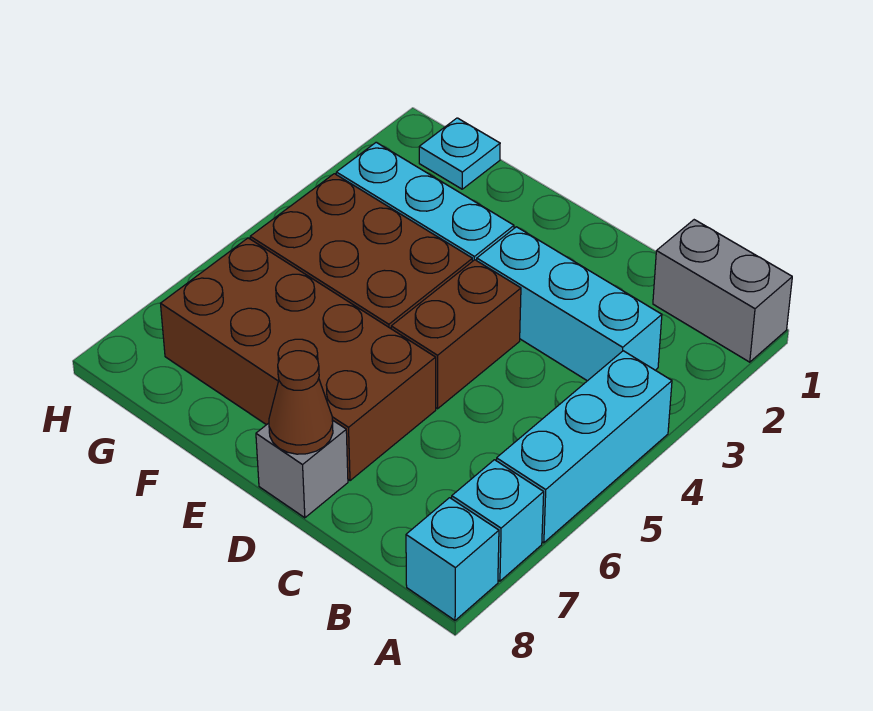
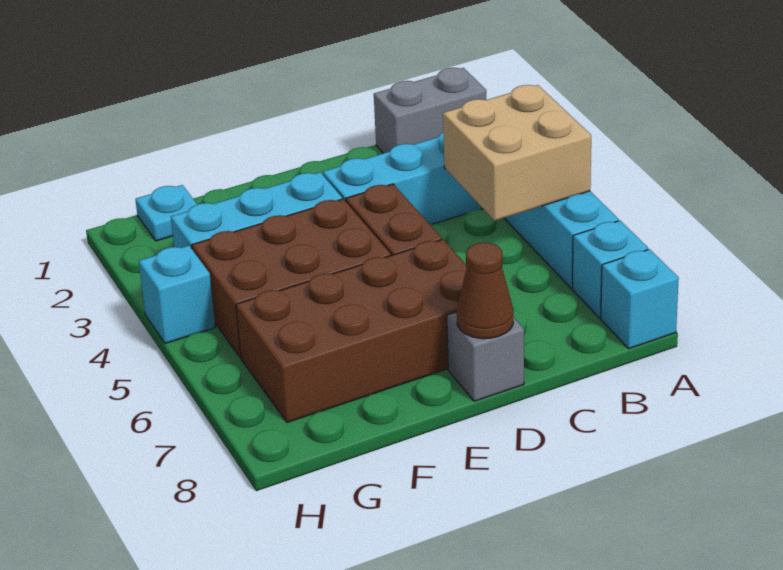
none -> tan 2x2 brick [443,85,591,221]
none -> cyan 1x1 brick [139,246,215,344]

